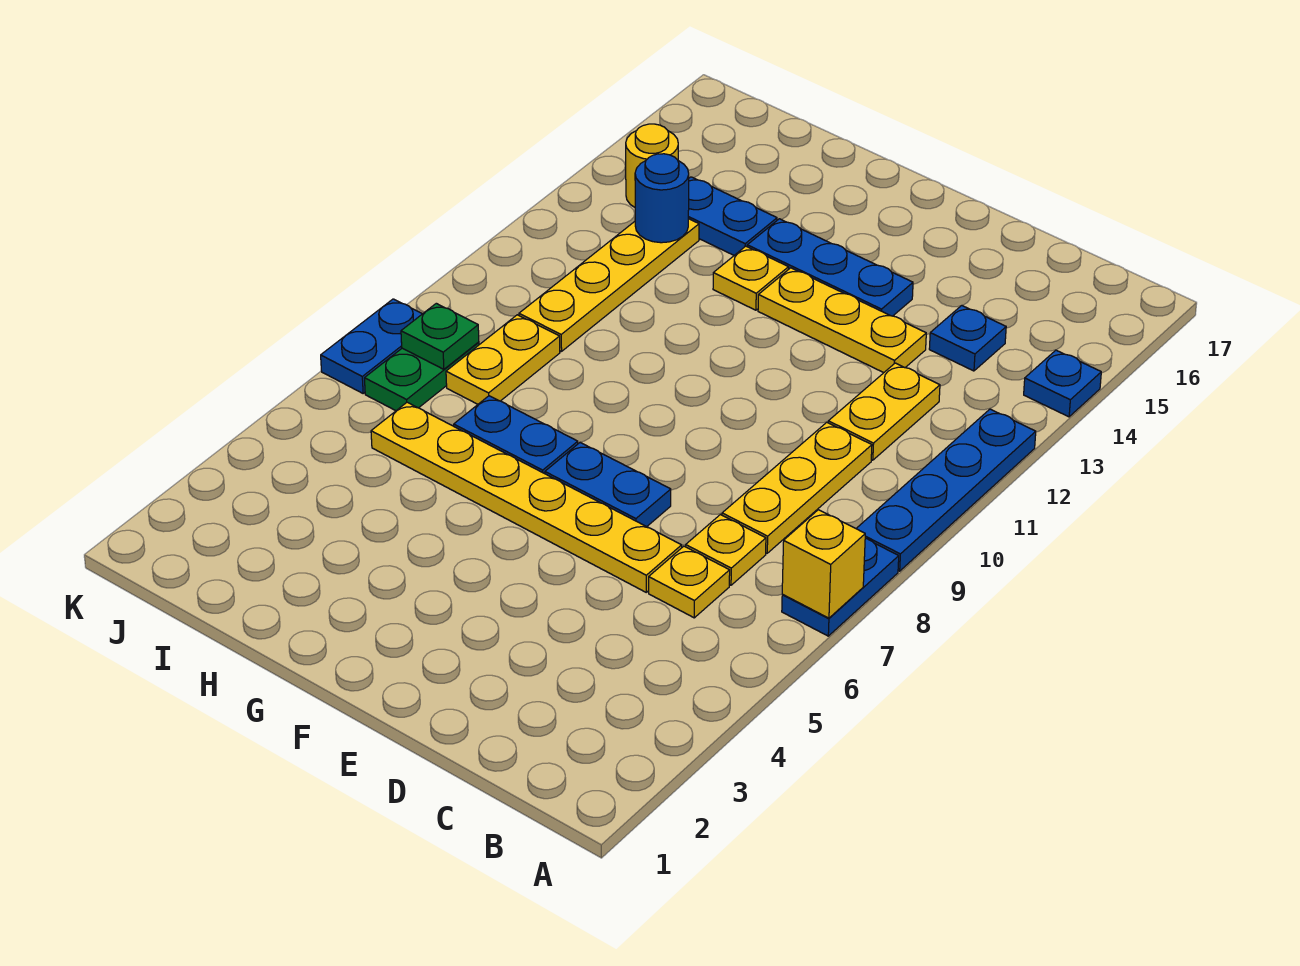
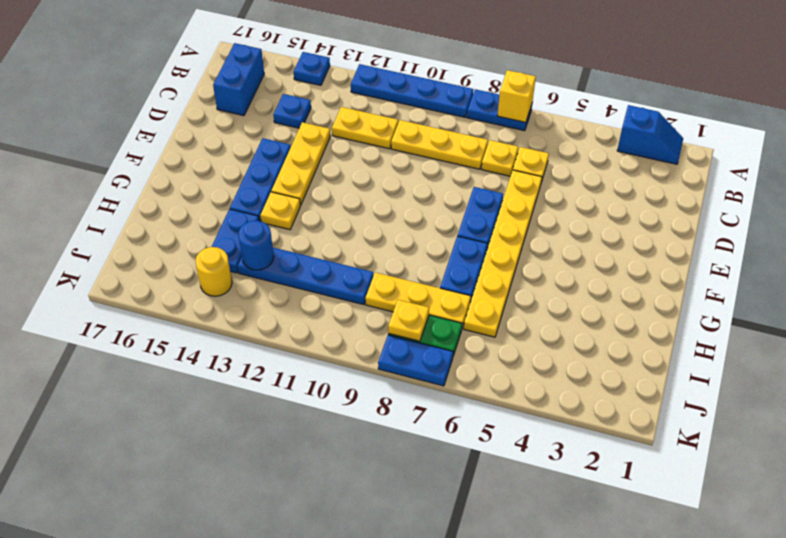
none -> blue 1x2 slope [617,105,683,164]
none -> blue 1x2 brick [213,43,264,116]
yellow 1x2 plate [446,315,560,404] -> yellow 1x3 plate [365,273,471,327]
yellow 1x4 plate [519,219,699,351] -> blue 1x4 plate [238,248,373,305]
green 1x1 plate [401,303,479,369] -> yellow 1x1 plate [388,300,429,341]

